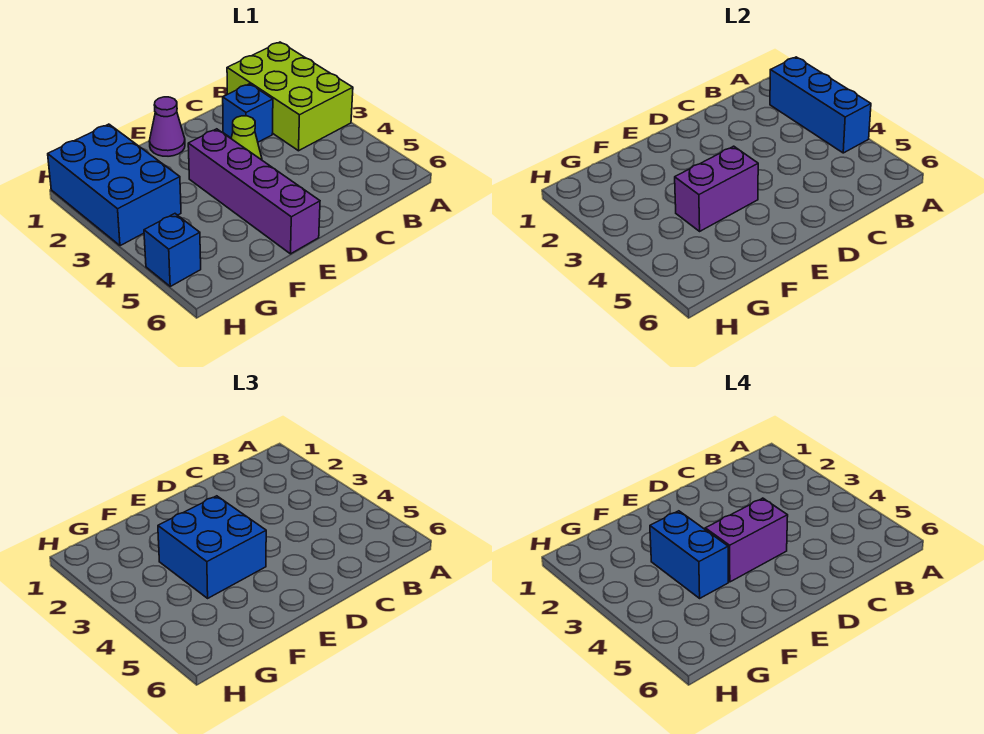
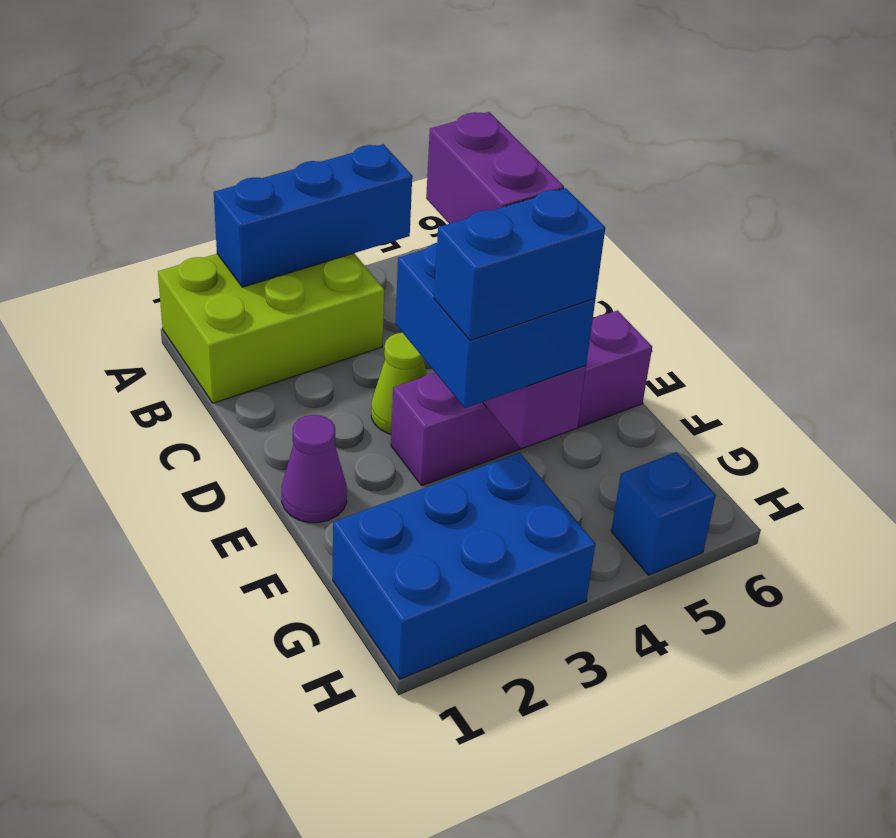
blue 1x1 brick [223,84,273,142] -> none

